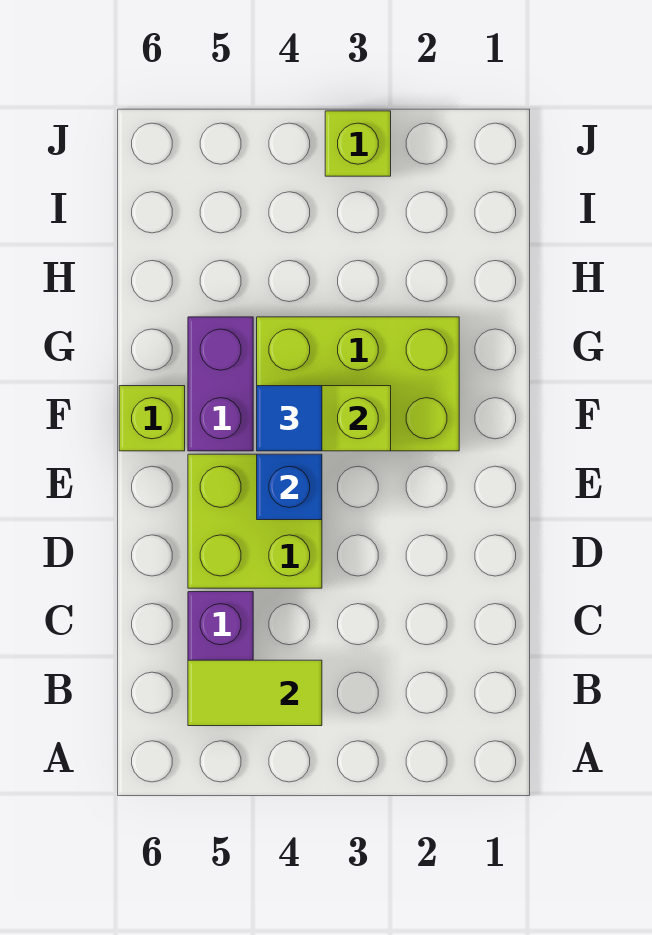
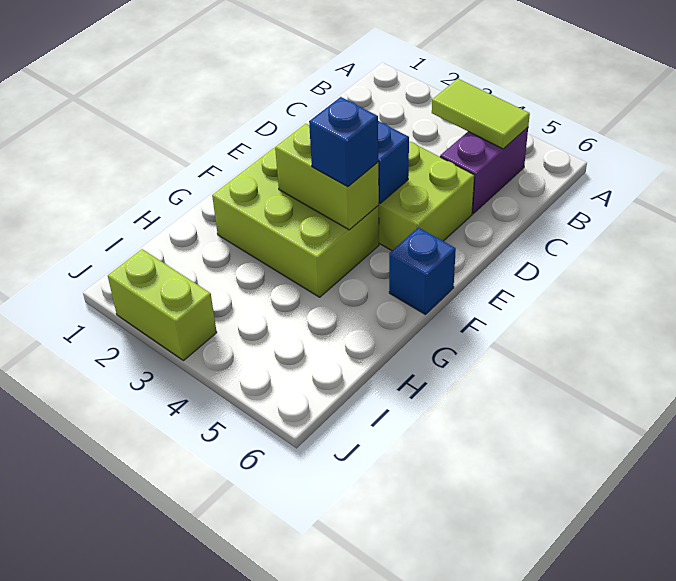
blue 1x1 tile [257,386,322,451] -> blue 1x1 brick [309,97,378,187]
purple 1x2 brick [188,317,253,451] -> none
lime 1x1 brick [119,386,185,451] -> blue 1x1 brick [389,228,456,315]
lime 1x1 brick [325,111,391,176] -> lime 1x2 brick [108,249,217,361]

